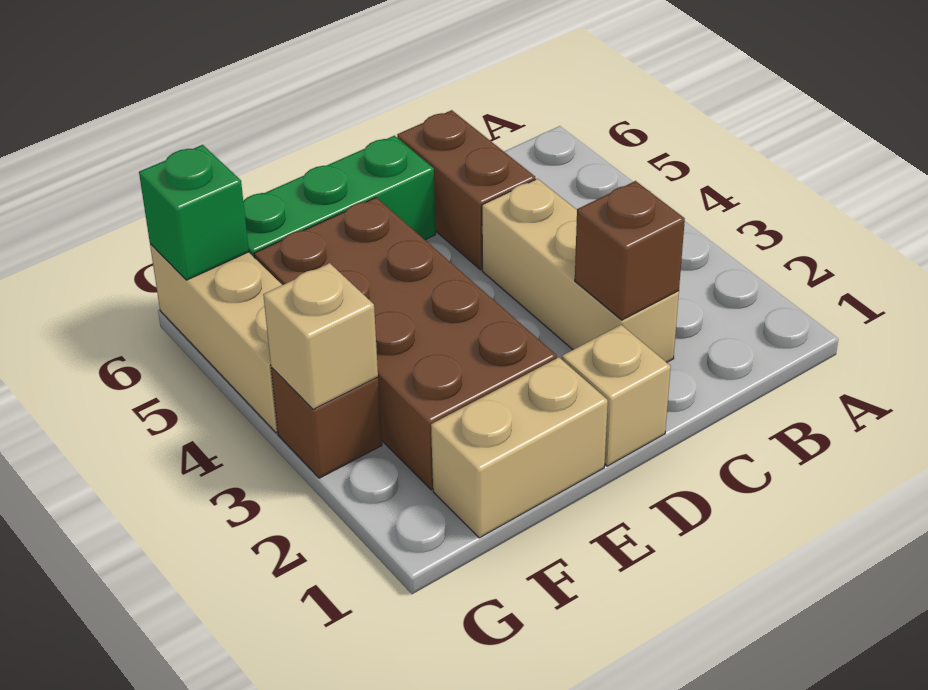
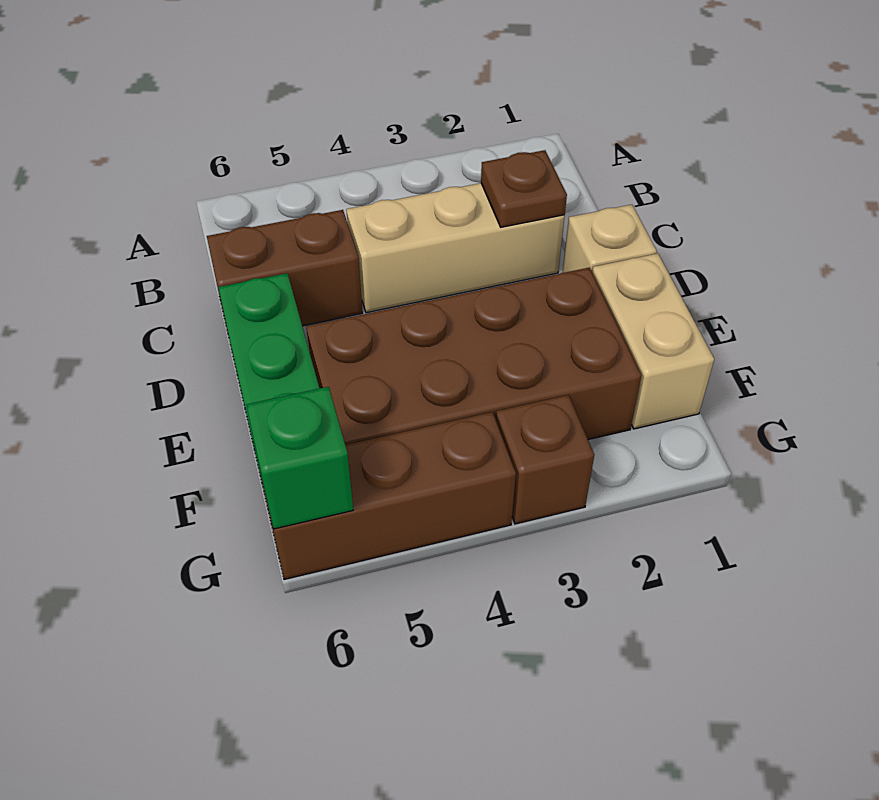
brown 1x1 brick [575,181,685,320] -> brown 1x1 plate [481,150,567,227]
tan 1x1 brick [263,263,378,410] -> none
tan 1x3 brick [150,244,282,433] -> brown 1x3 brick [261,412,516,580]

